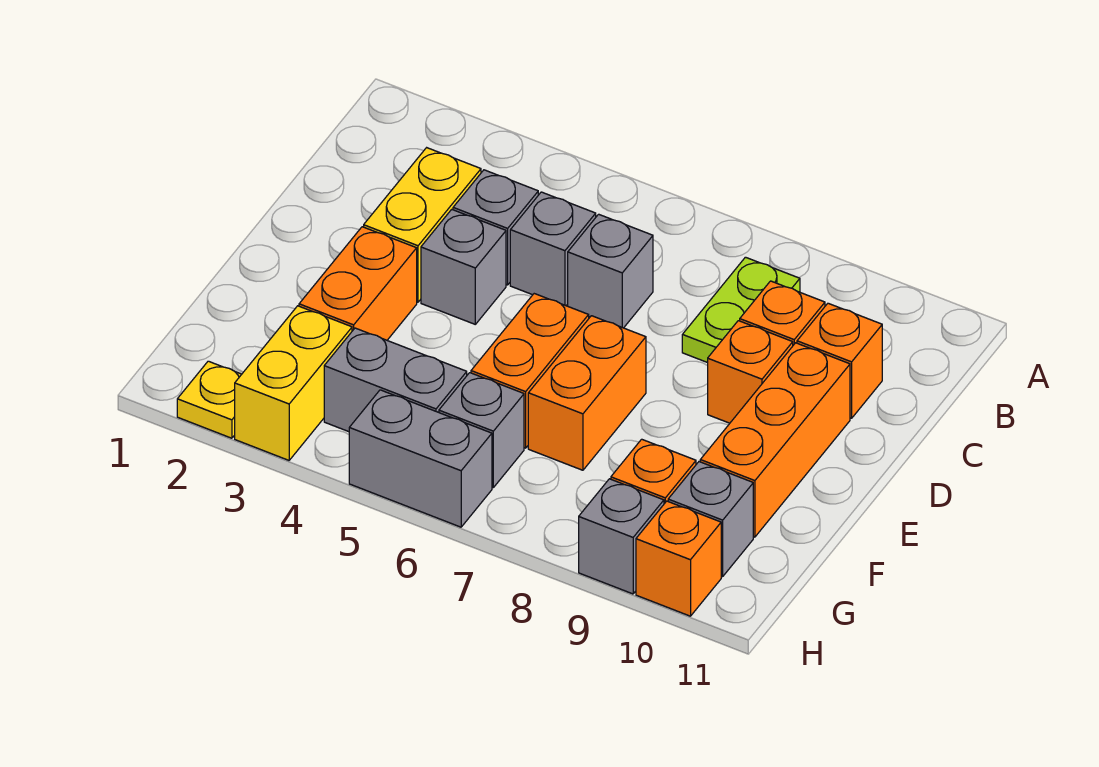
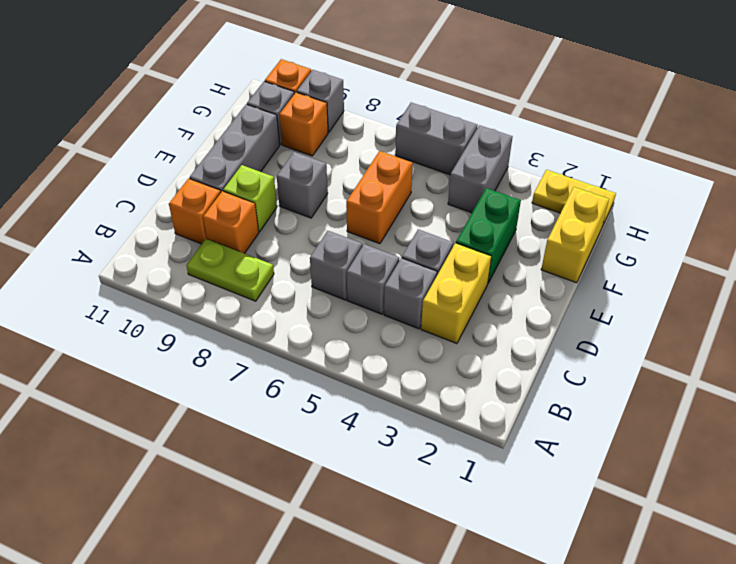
lime 1x2 plate [682,257,800,363] -> lime 1x2 plate turned to [186,239,274,301]
orange 1x1 brick [708,321,793,423] -> lime 1x1 brick [223,165,277,232]
orange 1x3 brick [700,343,850,537] -> grey 1x3 brick [189,104,280,192]
orange 1x2 brick [299,227,417,340] -> green 1x2 brick [456,188,521,283]
orange 1x2 brick [528,316,646,470] -> none
yellow 1x2 brick [235,306,352,460] -> yellow 1x2 brick moved to [541,187,609,283]
grey 1x2 brick [324,328,467,432] -> grey 1x2 brick turned to [448,125,513,213]
grey 1x1 brick [439,373,524,487] -> grey 1x1 brick moved to [277,152,328,218]
yellow 1x1 plate [177,361,242,438] -> yellow 1x2 plate [532,170,616,227]

